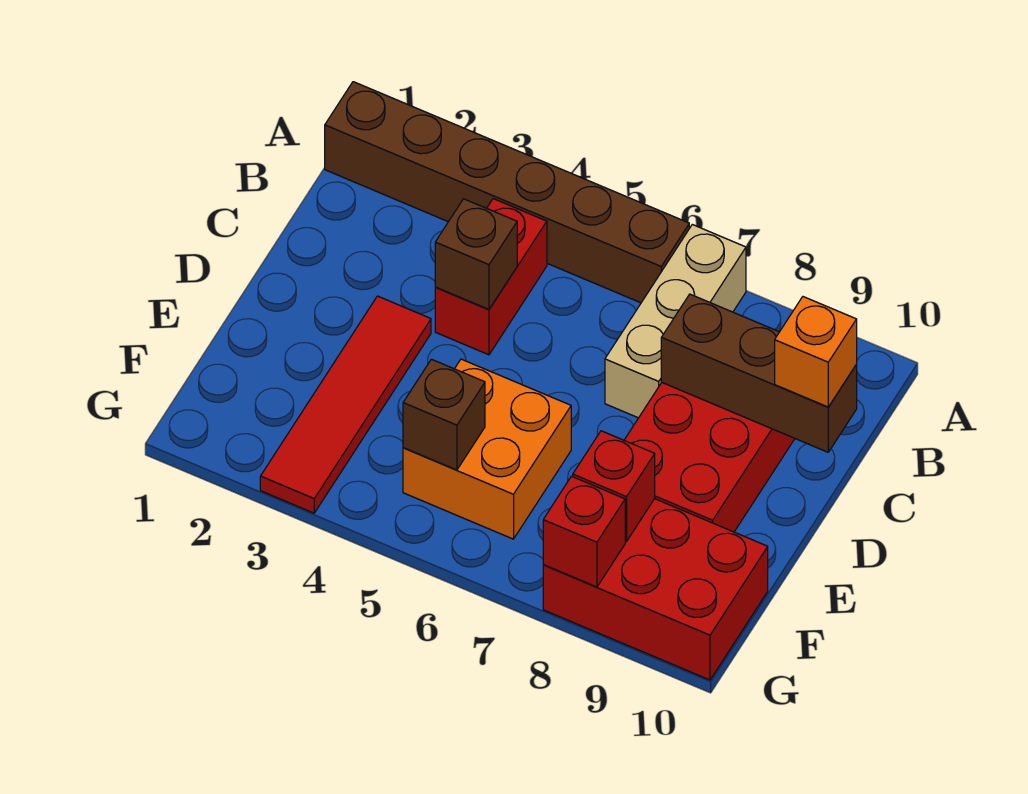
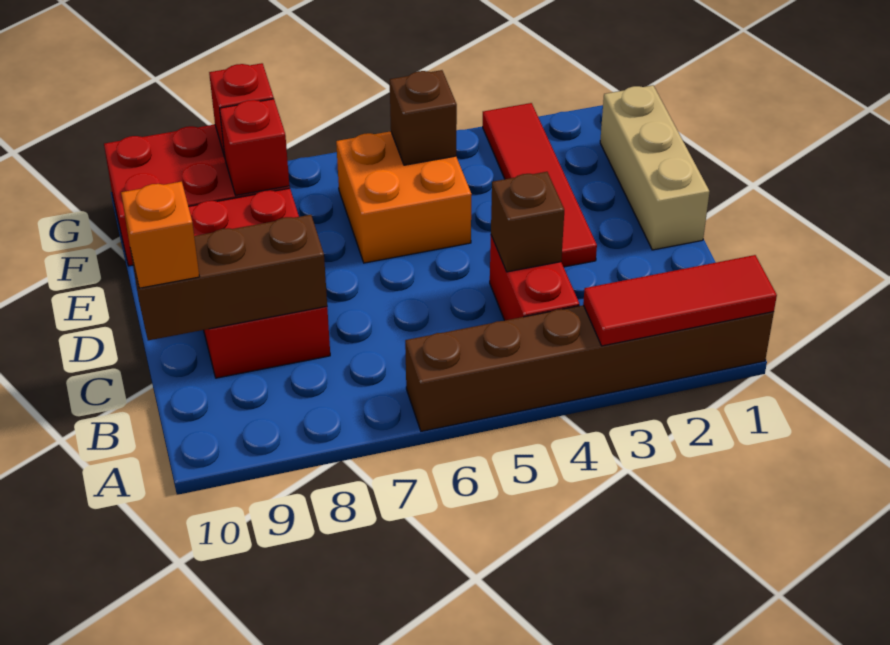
none -> red 1x3 tile [583,255,777,346]
tan 1x3 brick [605,225,746,418] -> tan 1x3 brick moved to [600,85,710,250]

